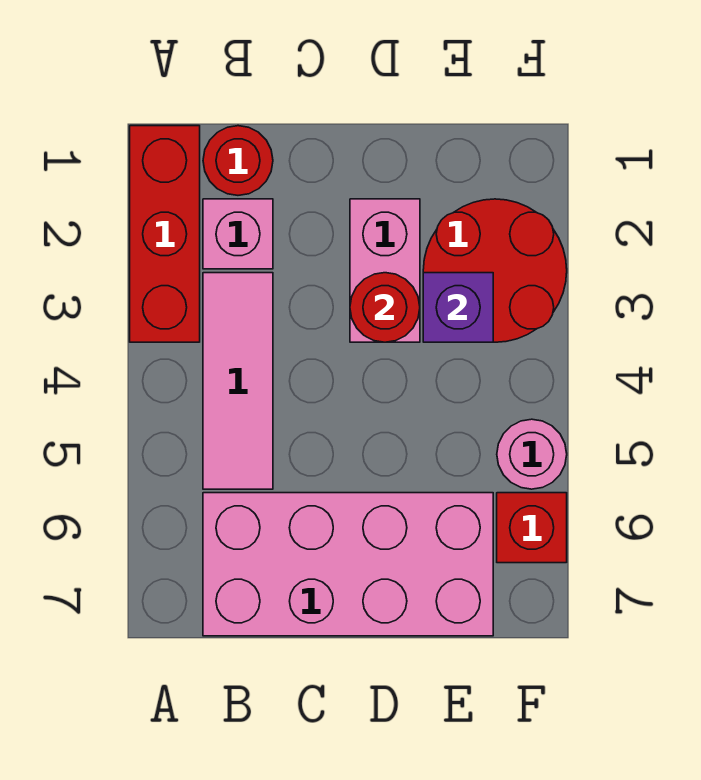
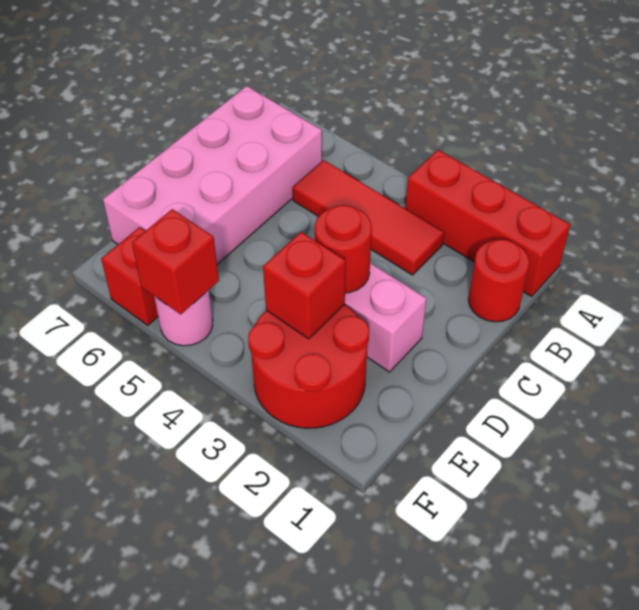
pink 1x1 brick [203,199,273,269] -> none
pink 1x3 tile [203,273,273,489] -> red 1x3 tile [293,160,444,275]
purple 1x1 brick [423,273,493,342] -> red 1x1 brick [263,232,346,339]
none -> red 1x1 brick [132,209,219,314]

